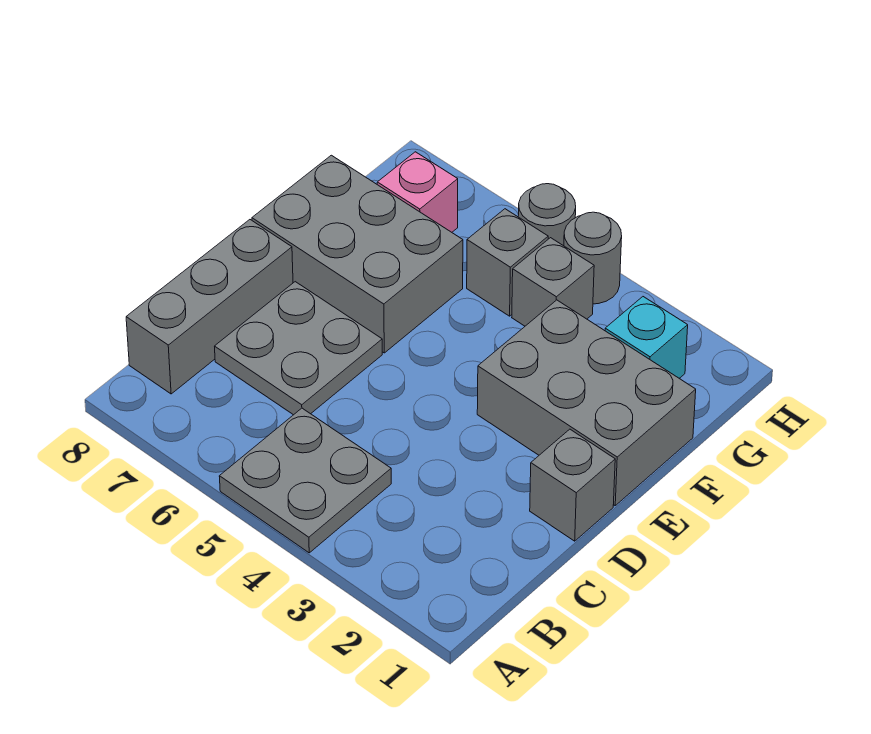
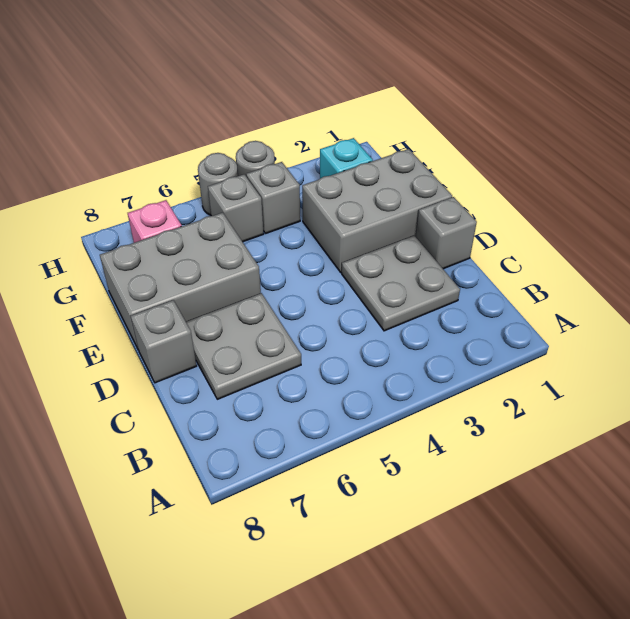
grey 2x2 plate [219,408,391,553] -> grey 2x2 plate moved to [342,236,460,331]
grey 1x3 brick [126,220,293,394] -> grey 1x1 brick [131,300,197,383]

